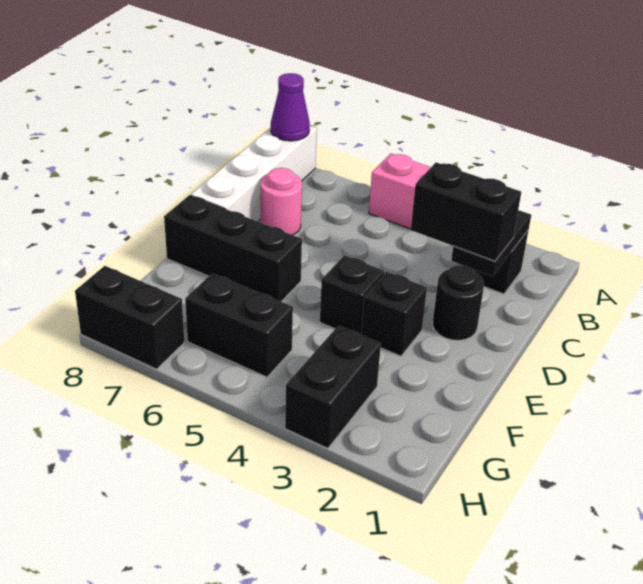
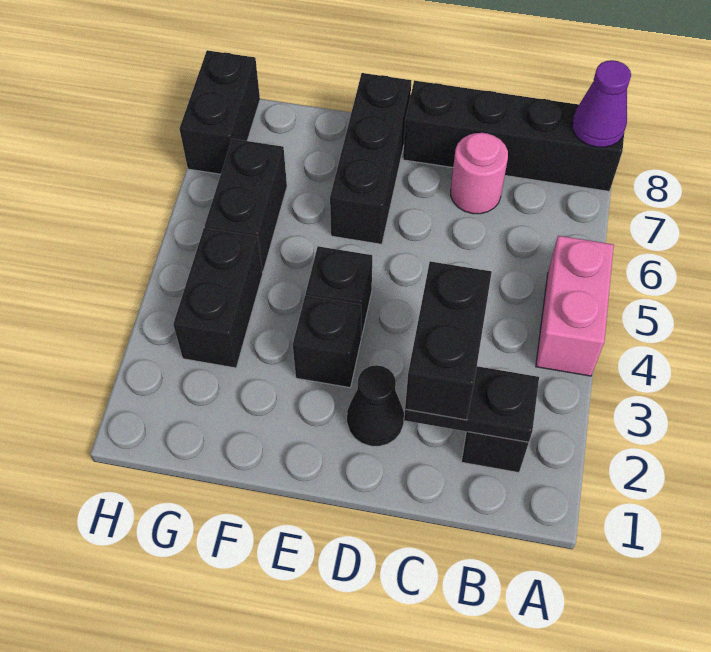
white 1x4 brick [191,126,317,221] -> black 1x4 brick [403,81,624,191]
black 1x1 round brick [433,265,484,340] -> black 1x1 cone [347,365,404,446]
black 1x2 brick [285,326,381,448] -> black 1x2 brick turned to [173,228,263,368]

